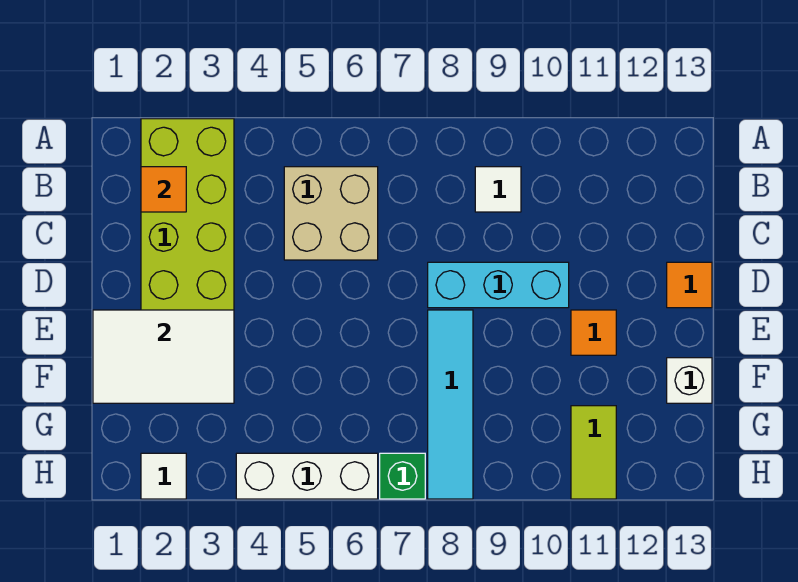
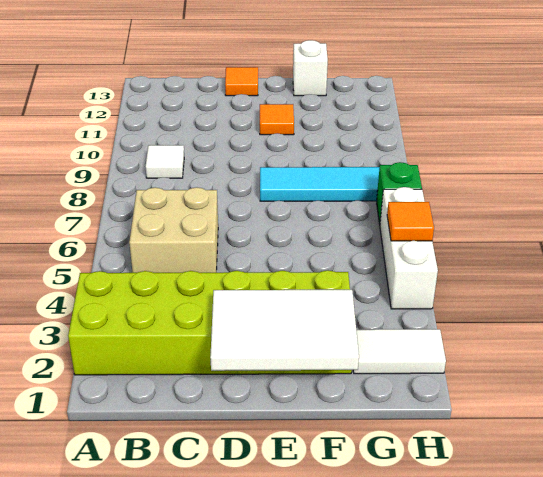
orange 1x1 tile [141,167,186,212] -> orange 1x1 tile moved to [387,202,434,241]
cyan 1x3 brick [428,262,569,308] -> none
white 2x3 tile [93,310,234,403] -> white 2x3 tile turned to [210,290,359,371]
lime 1x2 tile [571,406,616,499] -> none
white 1x1 tile [141,453,186,499] -> white 1x2 tile [353,329,446,374]

